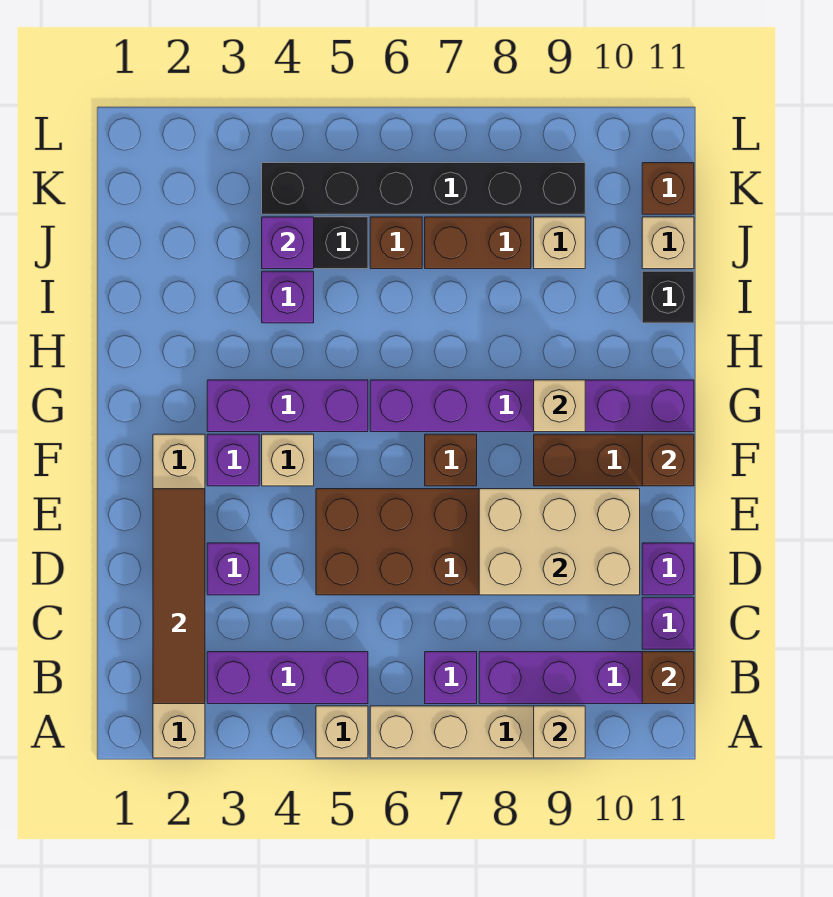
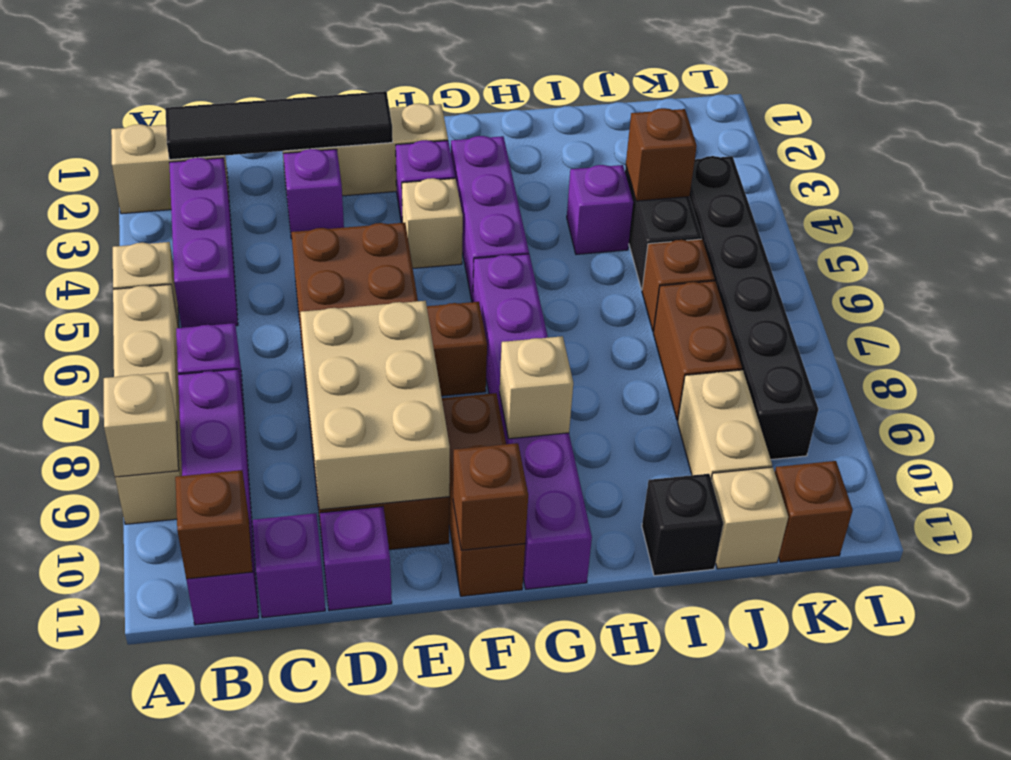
brown 1x4 tile [153,489,205,704] -> black 1x4 tile [165,91,393,160]
purple 1x1 brick [262,217,314,269] -> brown 1x1 brick [626,108,697,201]
tan 1x1 brick [534,217,585,269] -> tan 1x2 brick [678,370,772,479]

